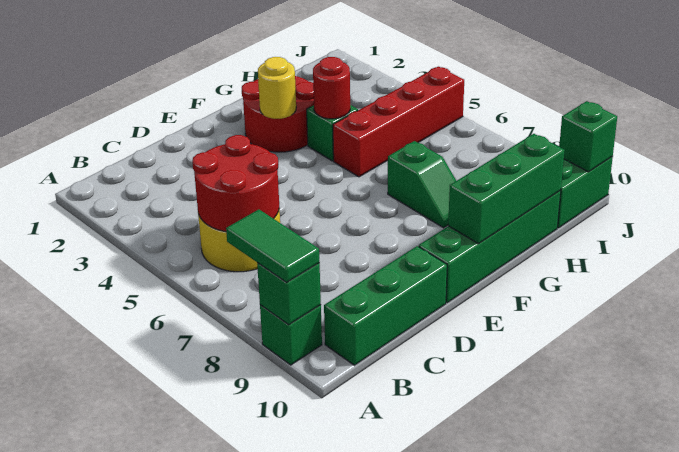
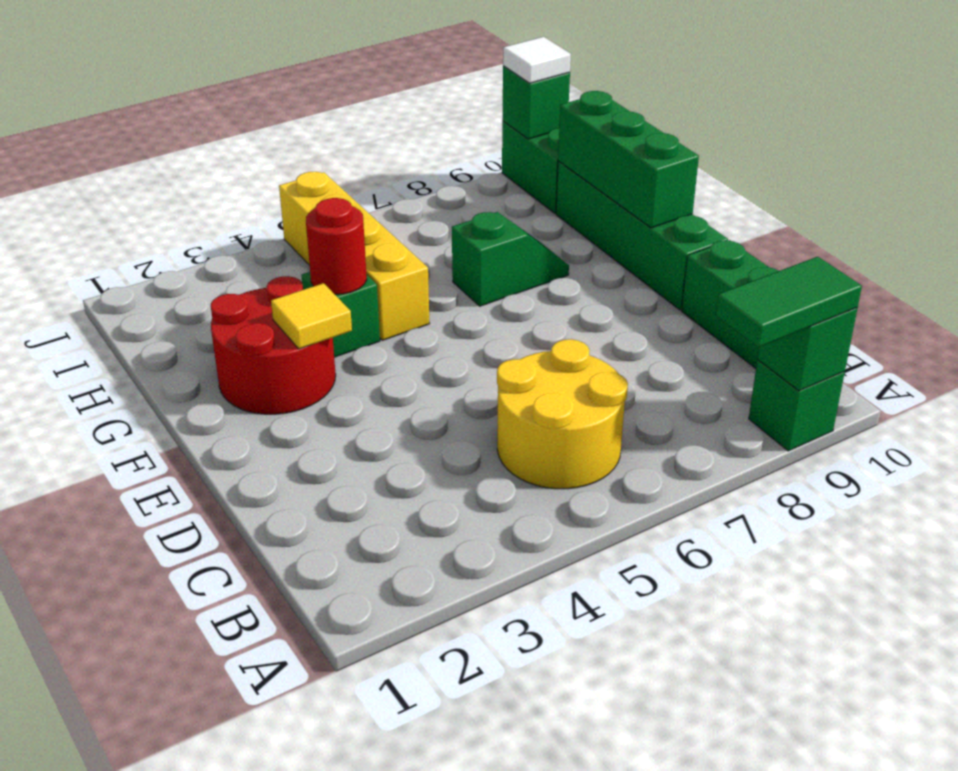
red 2x2 round brick [192,135,279,232] -> none
yellow 1x1 round brick [258,57,296,119] -> yellow 1x1 tile [271,283,352,349]
red 1x4 brick [333,67,464,177] -> yellow 1x4 brick [279,172,430,340]
none -> white 1x1 tile [503,37,571,83]

